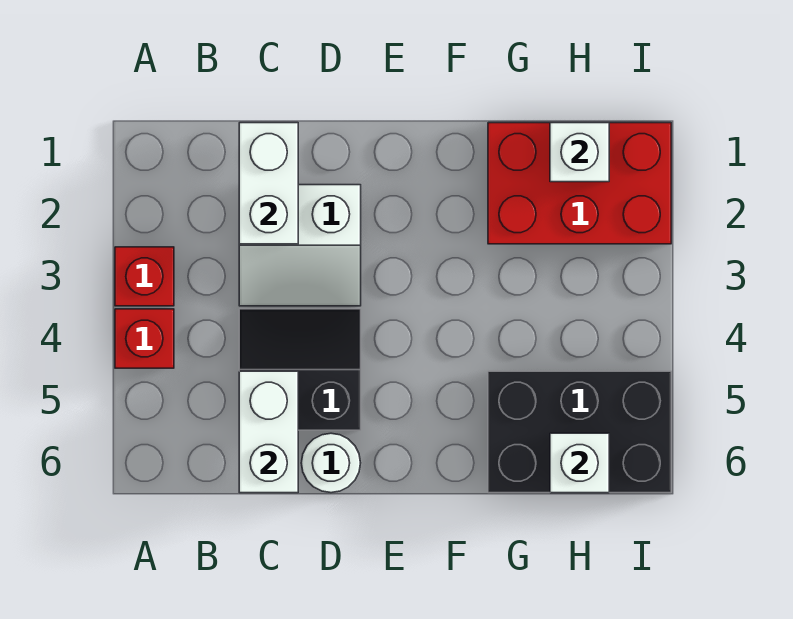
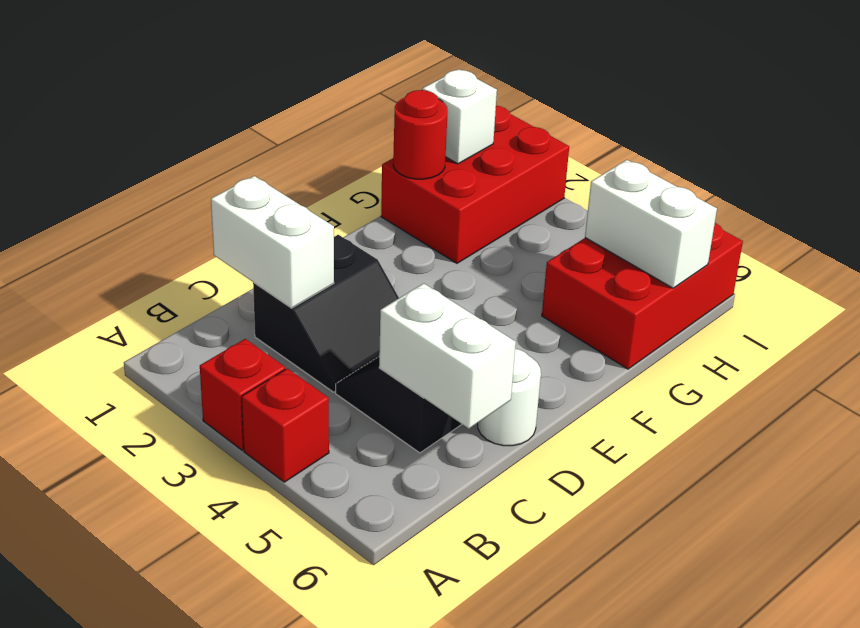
white 2x2 slope [239,185,361,306] -> black 2x2 slope [253,235,399,392]
none -> red 1x1 round brick [393,90,448,179]
black 2x3 brick [488,371,671,493] -> red 2x3 brick [542,223,743,369]
white 1x1 brick [550,433,609,493] -> white 1x2 brick [585,160,717,288]

